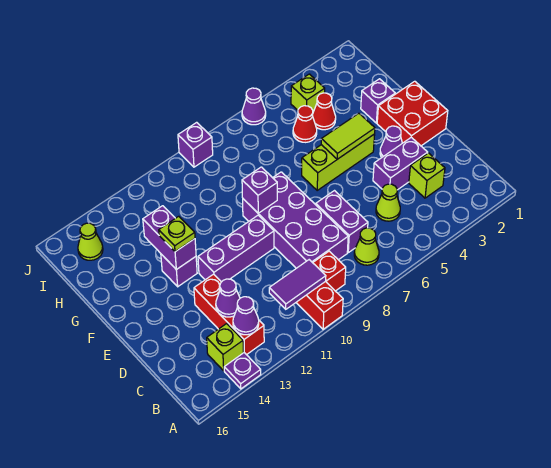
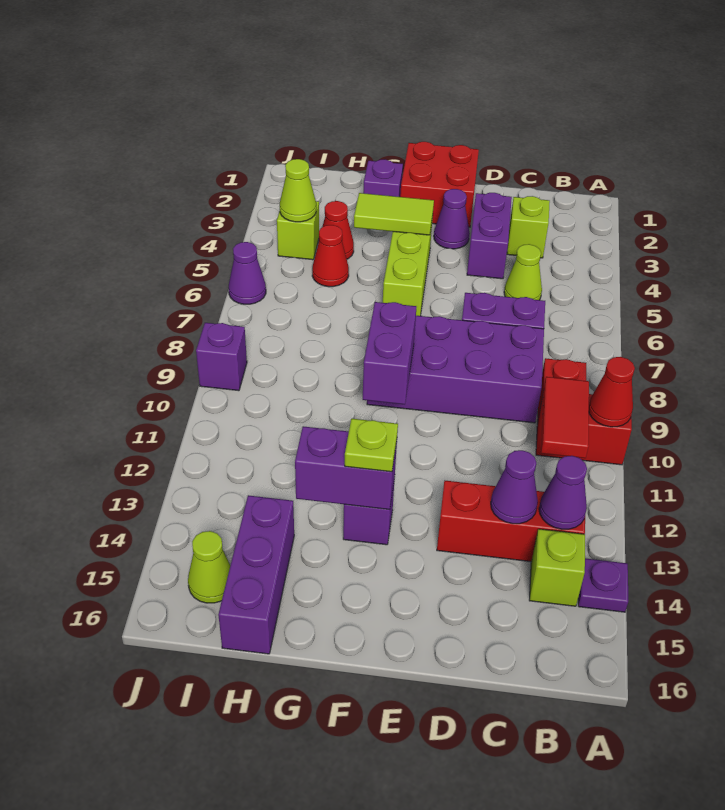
none -> red 1x1 cone [589,357,635,427]
lime 1x1 cone [354,228,379,265] -> lime 1x1 cone moved to [280,159,316,222]
purple 1x2 tile [269,260,326,309] -> red 1x2 tile [541,377,589,458]
purple 1x3 brick [198,215,274,282] -> purple 1x3 brick moved to [218,495,294,654]
lime 1x2 tile [321,113,375,159] -> lime 1x2 tile turned to [354,193,434,235]
purple 1x1 brick [242,167,277,213] -> purple 1x2 brick [363,302,416,404]

